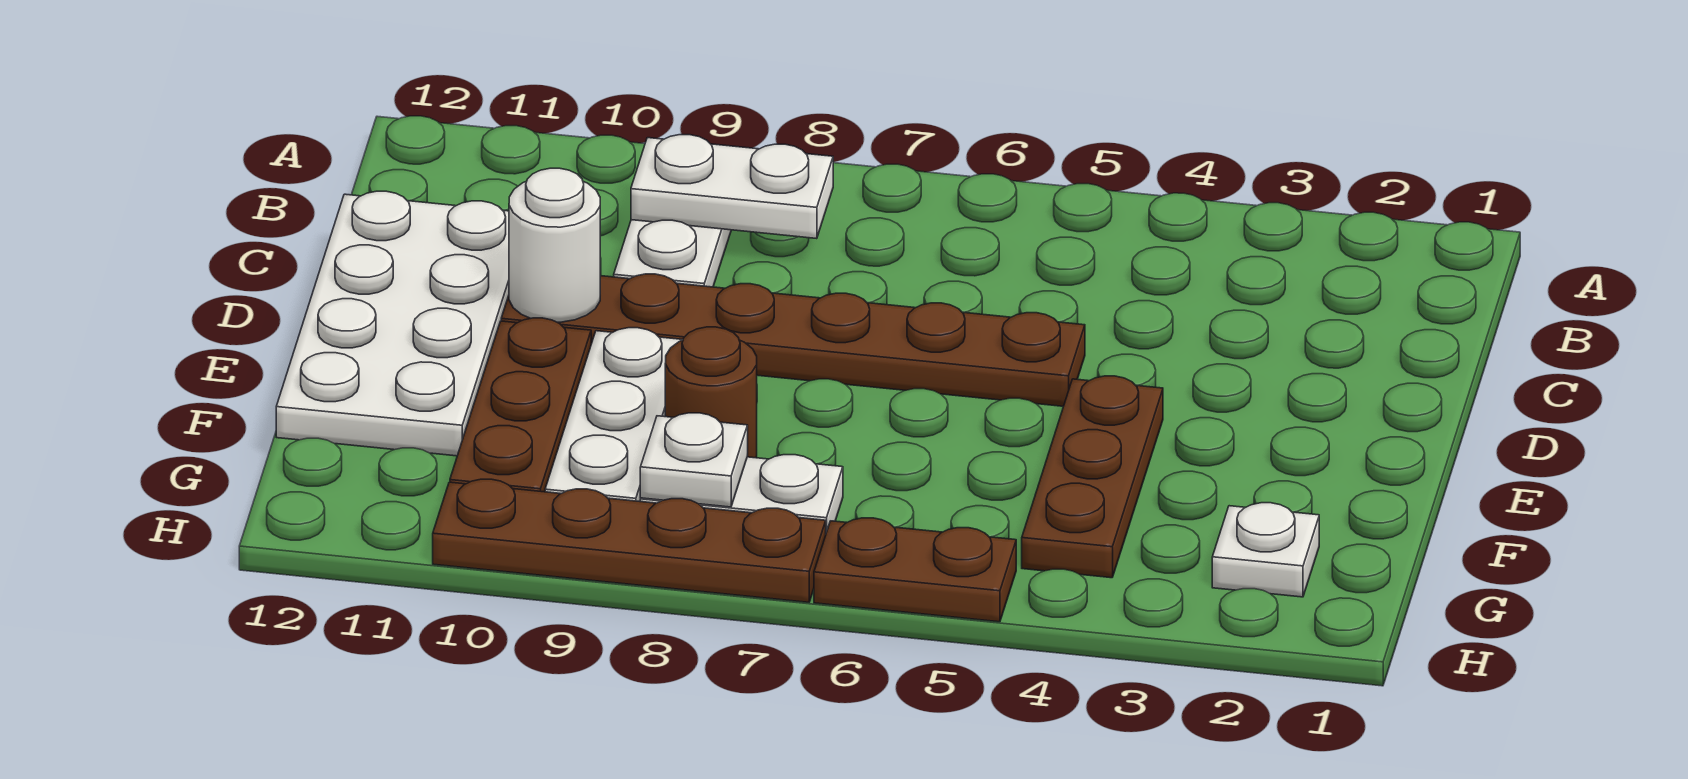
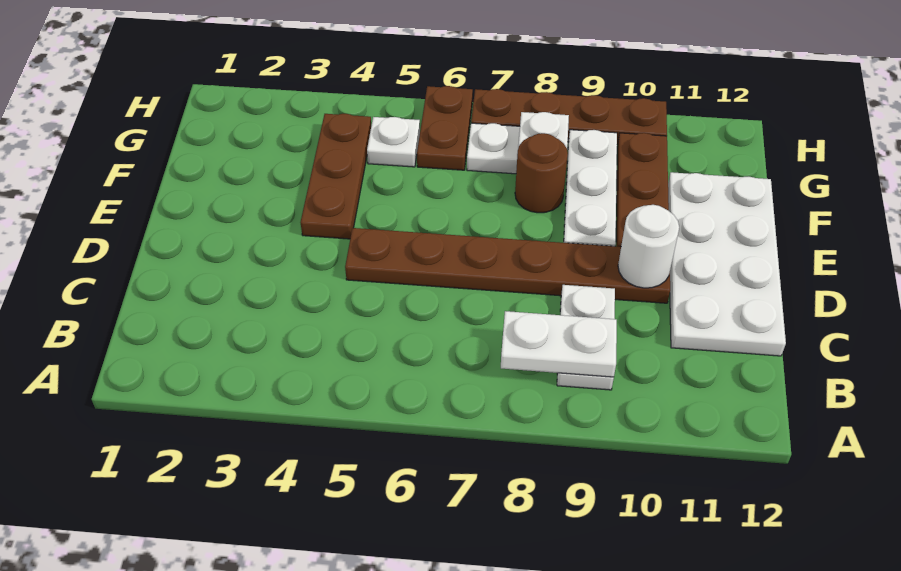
white 1x1 plate [1212,503,1319,597] -> white 1x1 plate moved to [367,117,420,167]
brown 1x2 plate [814,518,1016,622] -> brown 1x2 plate turned to [417,86,473,170]

